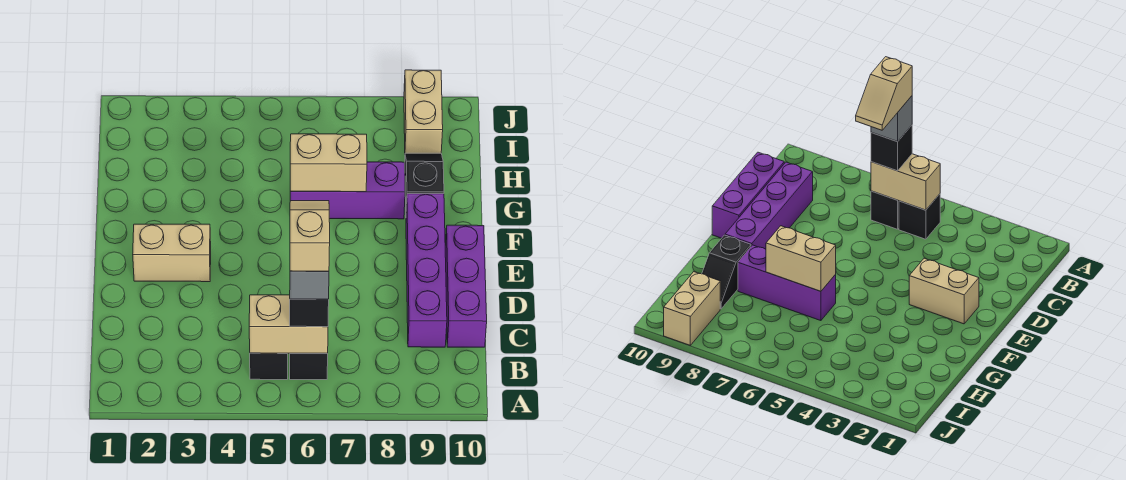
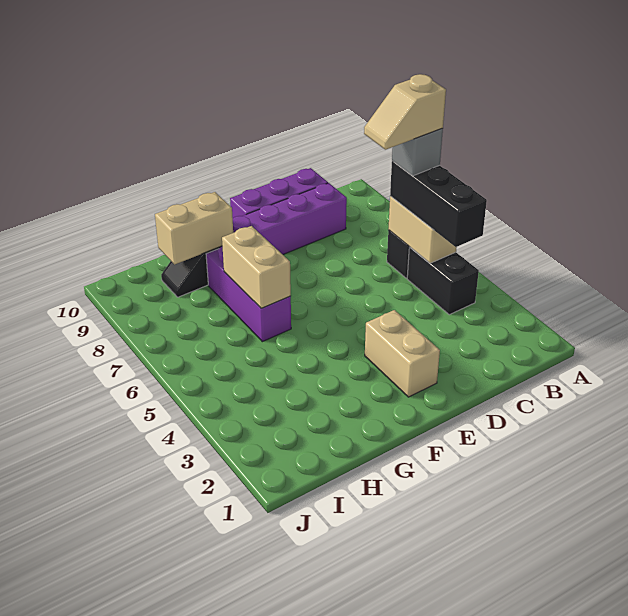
black 1x1 brick [250,353,288,380] -> black 1x2 brick [407,247,479,315]
black 1x1 brick [290,299,329,327] -> black 1x3 brick [390,161,487,247]
tan 1x2 brick [404,70,443,153] -> tan 1x2 brick moved to [155,192,233,265]

